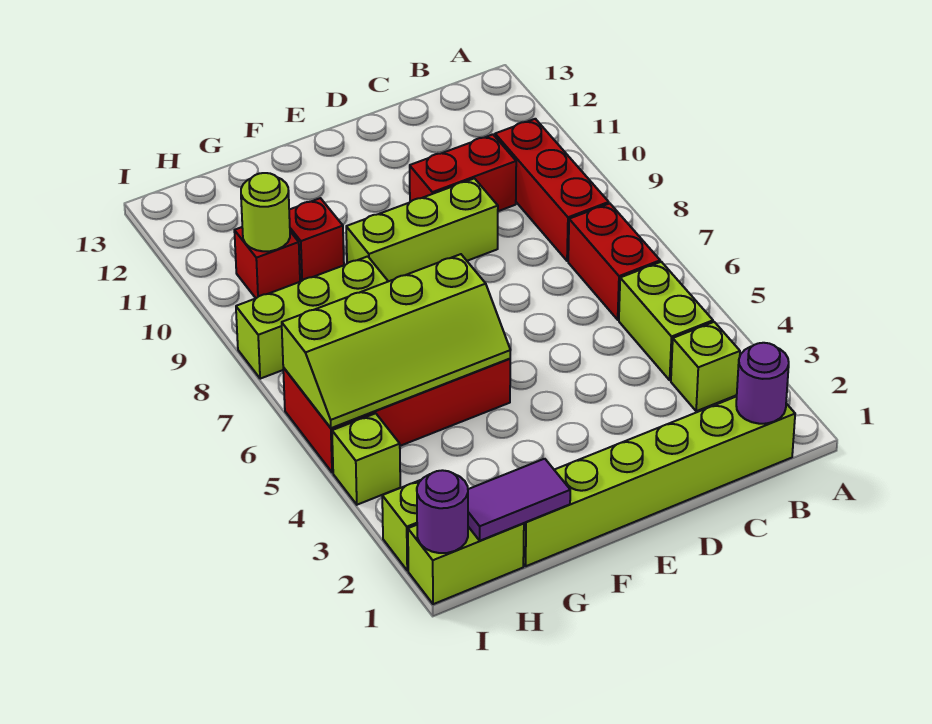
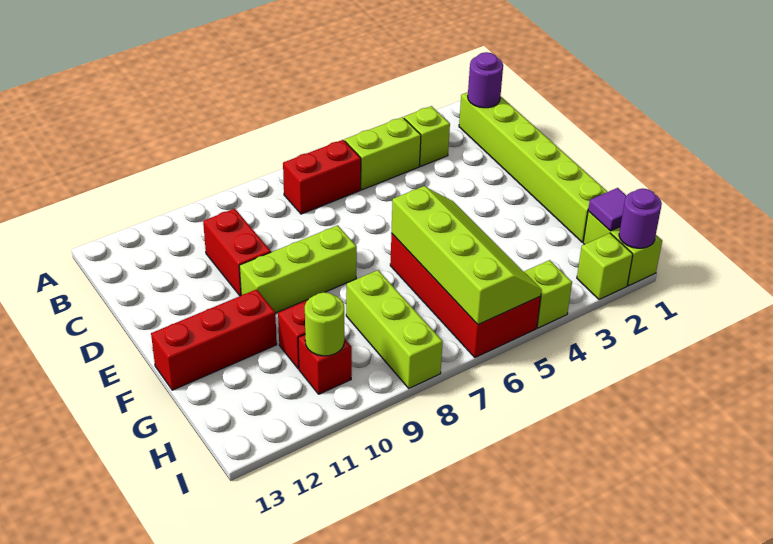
red 1x3 brick [495,119,609,261] -> red 1x3 brick moved to [151,289,277,390]
lime 1x3 brick [346,178,498,282] -> lime 1x3 brick turned to [239,225,357,313]
purple 1x2 tile [468,459,570,541] -> purple 1x1 tile [588,188,626,231]

